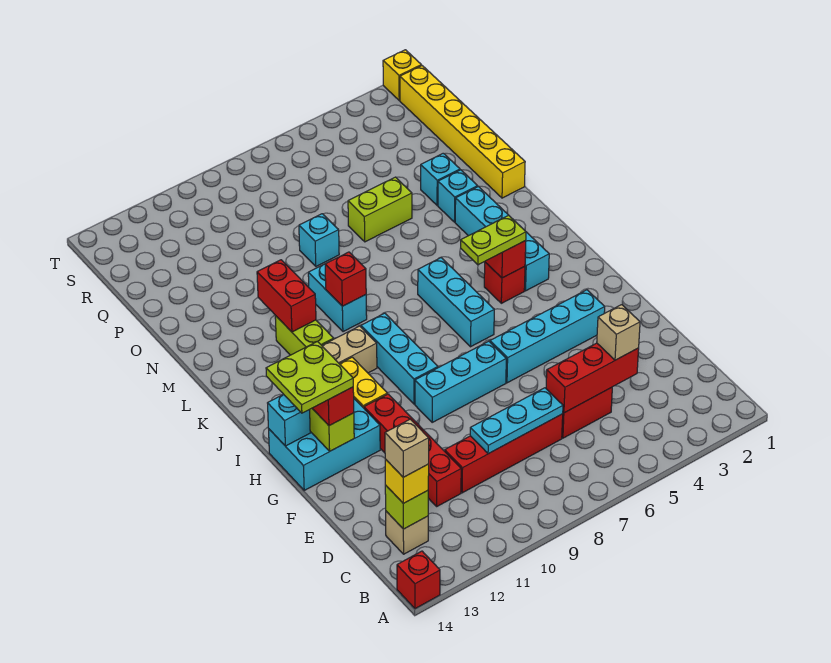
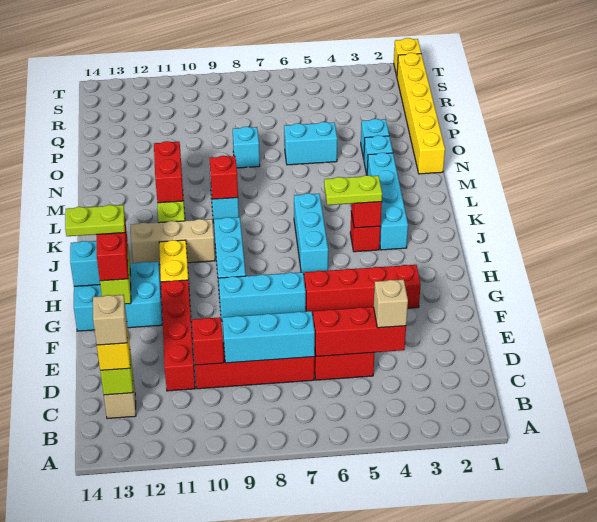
red 1x1 brick [397,551,440,609] -> red 1x1 brick moved to [192,317,224,365]
cyan 1x3 plate [470,388,563,454] -> cyan 1x3 brick [222,311,315,363]
cyan 1x4 brick [490,290,605,383] -> red 1x4 brick [304,265,421,315]
lime 2x2 plate [266,341,353,413] -> lime 1x2 plate [65,205,125,236]
lime 1x2 brick [348,177,412,242] -> cyan 1x2 brick [284,122,337,165]

